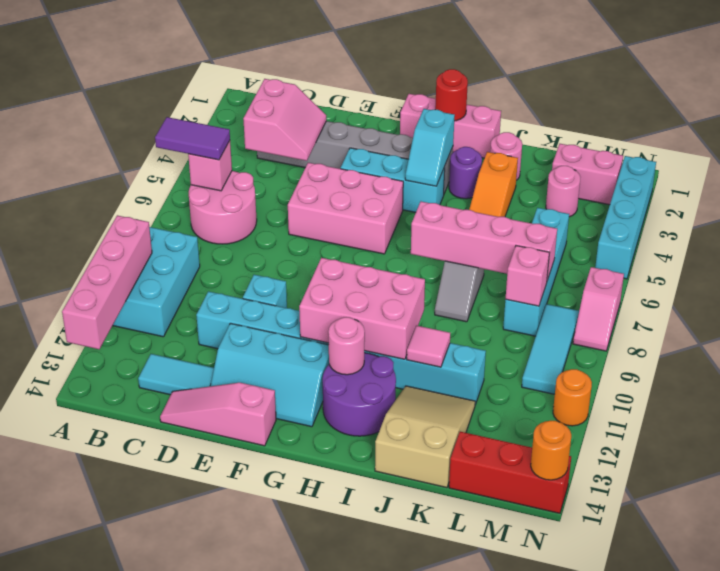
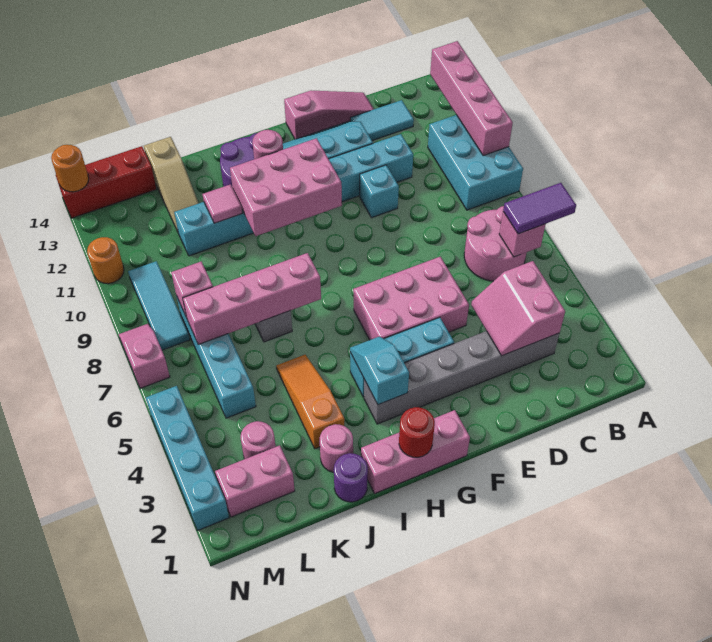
purple 1x1 round brick [449,147,482,199] -> purple 1x1 round brick moved to [334,453,368,502]
tan 2x3 slope [375,386,475,488] -> tan 1x3 slope [144,137,199,232]

